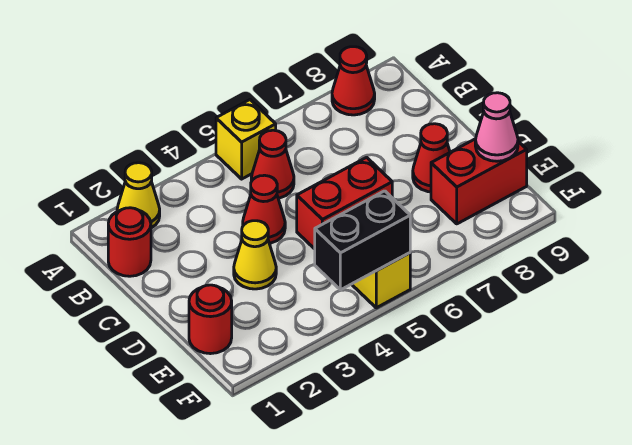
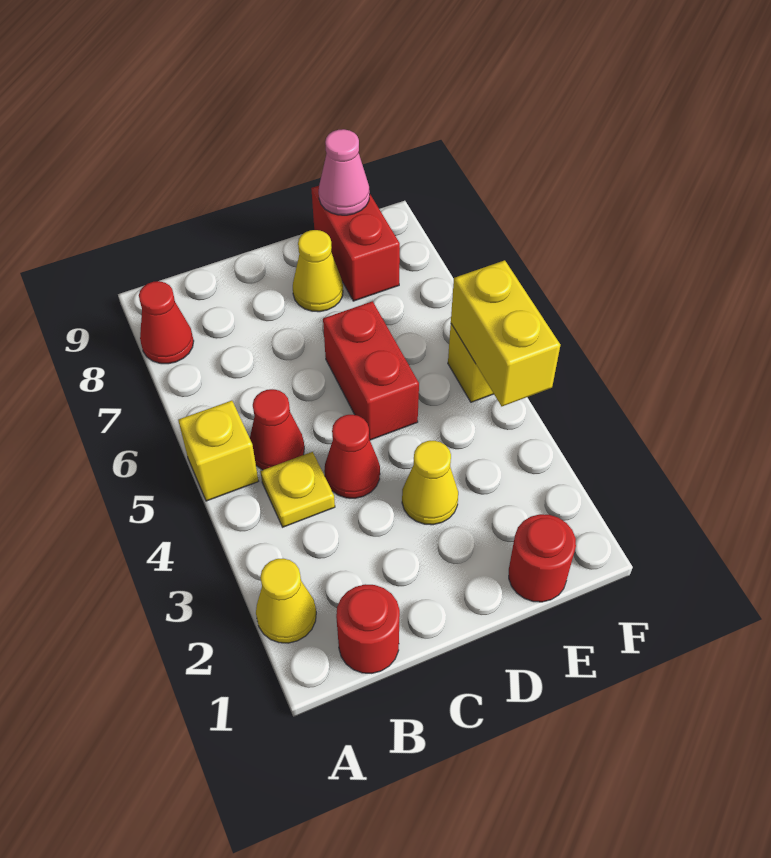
none -> yellow 1x1 plate [260,452,335,527]
red 1x1 cone [413,124,450,192] -> yellow 1x1 cone [293,230,343,312]
black 1x2 brick [315,191,410,290] -> yellow 1x2 brick [451,260,560,406]

